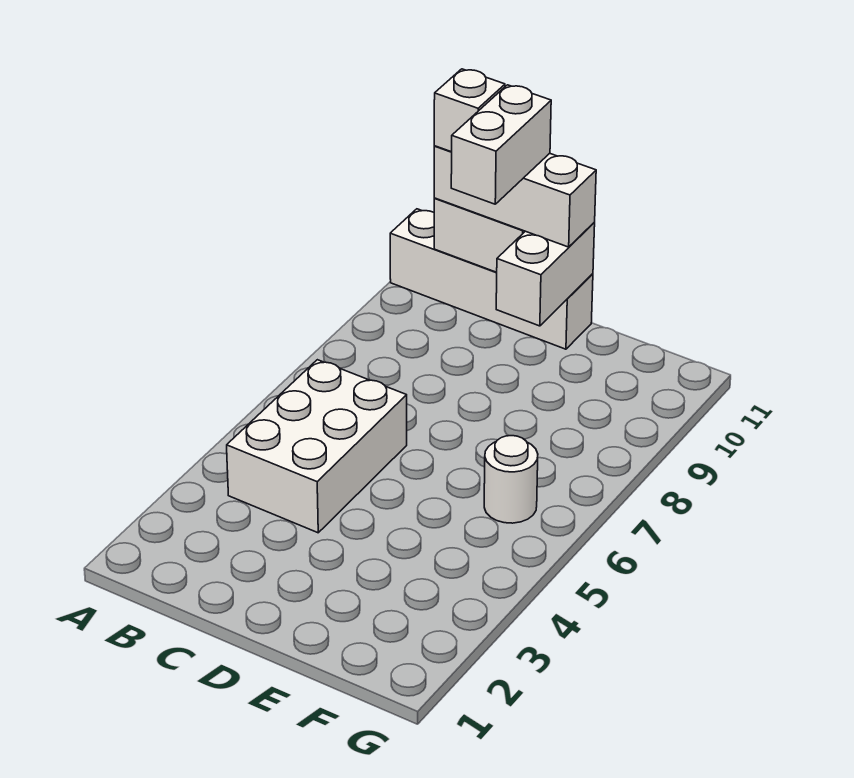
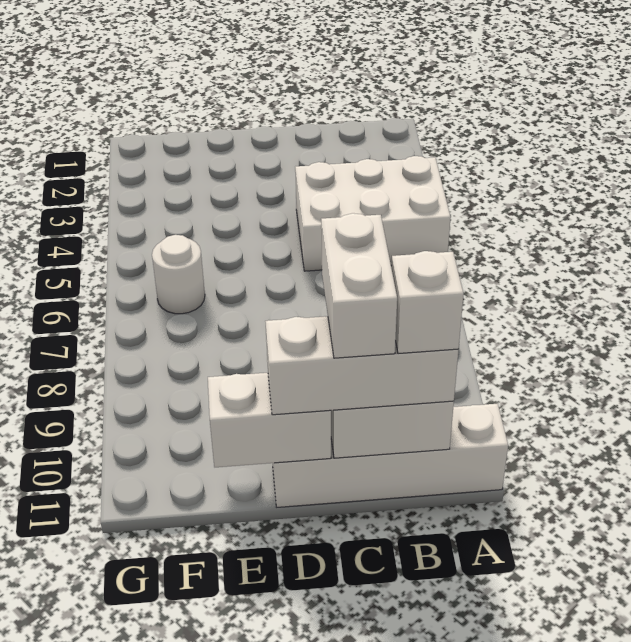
white 2x3 brick [227,360,407,533] -> white 2x3 brick turned to [295,156,451,271]
white 1x2 brick [496,223,595,326] -> white 1x2 brick turned to [208,373,331,467]

